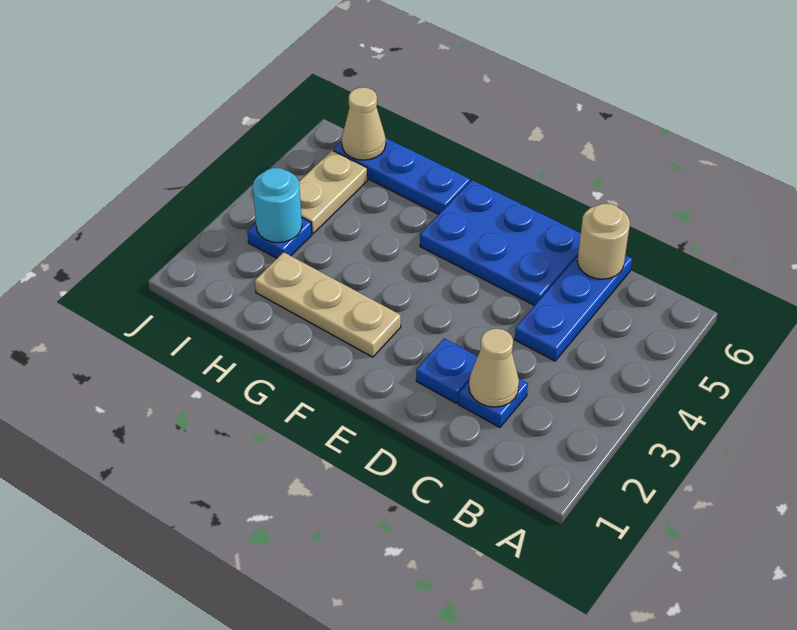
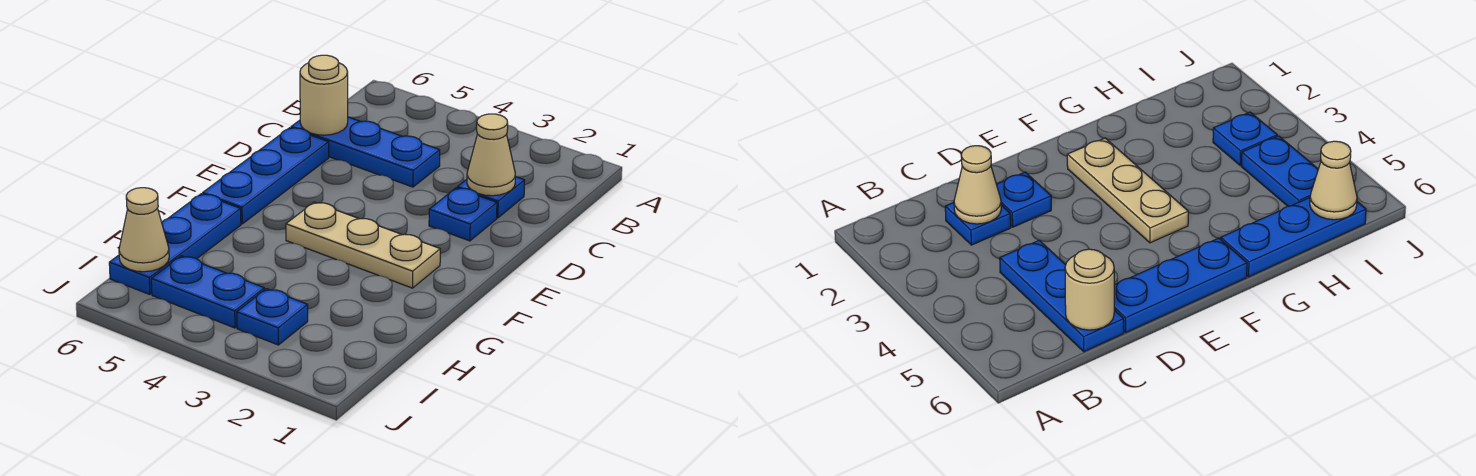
blue 2x3 plate [420,180,581,306] -> blue 1x3 plate [203,128,329,224]
tan 1x3 plate [255,252,401,357] -> tan 1x3 plate turned to [286,202,440,288]
cyan 1x1 round brick [253,168,302,243] -> none
tan 1x2 plate [299,150,368,233] -> blue 1x2 plate [151,256,264,328]

